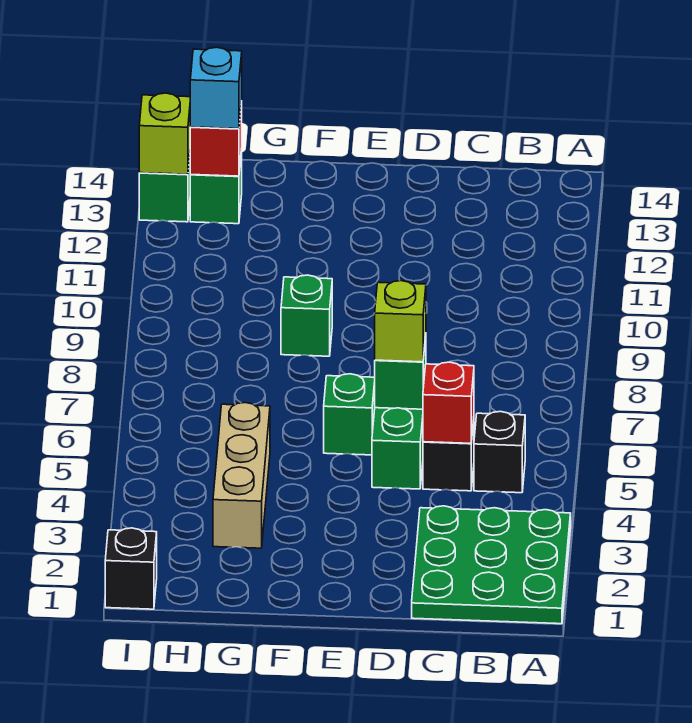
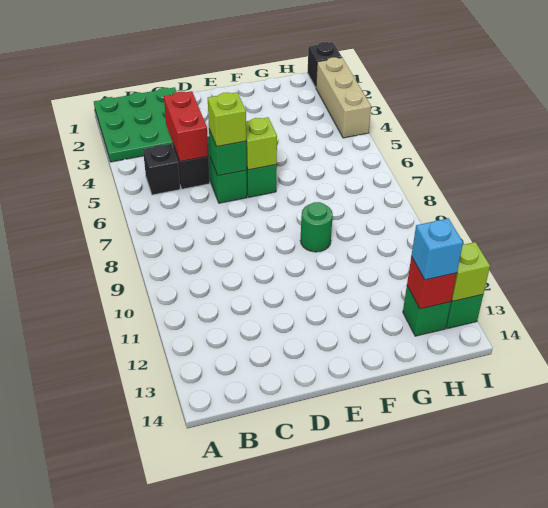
red 1x1 brick [423,362,474,443] -> red 1x2 brick [164,91,208,162]
none -> lime 1x1 brick [246,117,277,170]
green 1x1 brick [281,275,332,356] -> green 1x1 round brick [300,202,333,252]
tan 1x3 brick [213,403,270,548] -> tan 1x3 brick moved to [316,57,371,138]

